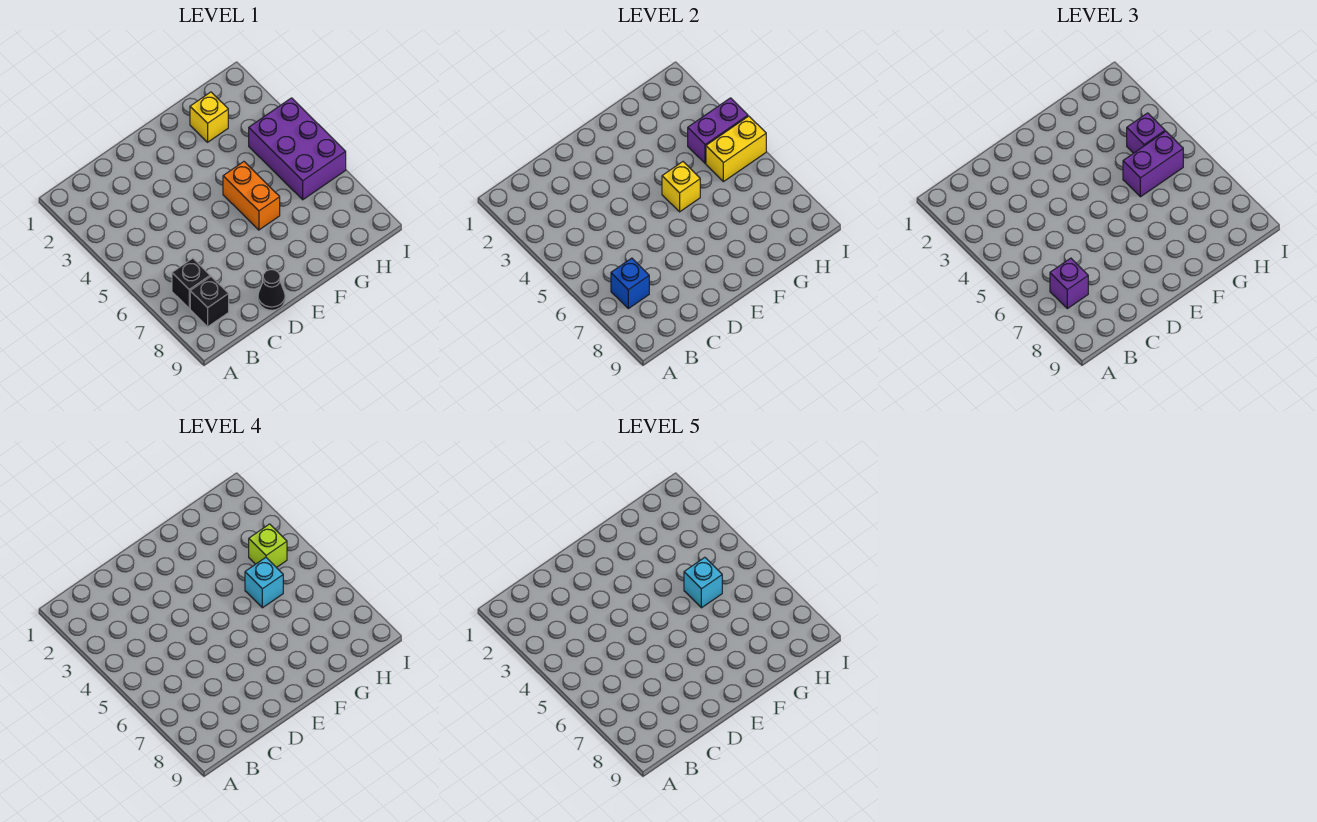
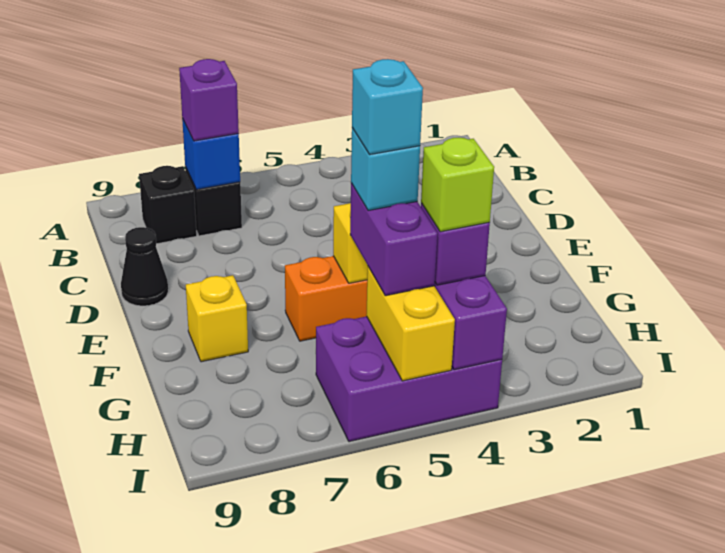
yellow 1x1 brick [190,92,228,142] -> yellow 1x1 brick moved to [186,275,248,362]

